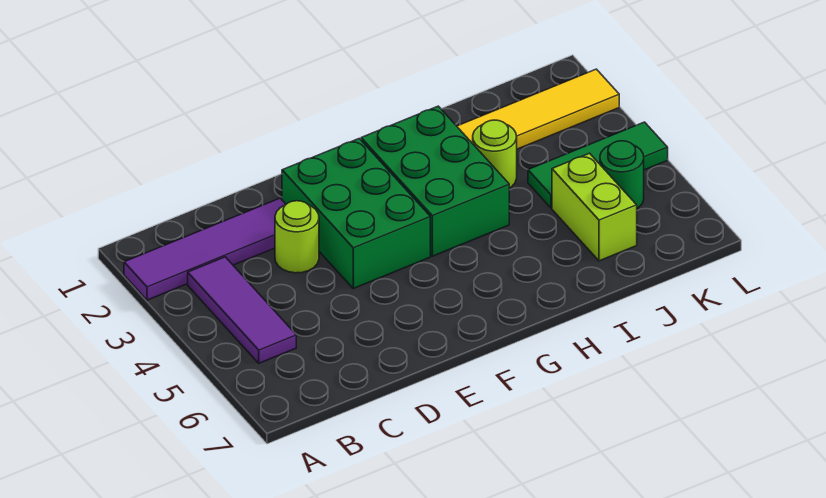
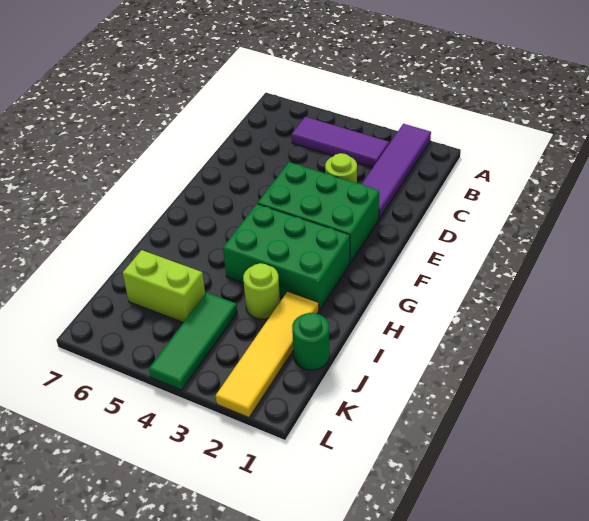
green 1x1 round brick [600,141,644,208] -> green 1x1 round brick moved to [292,313,329,370]

